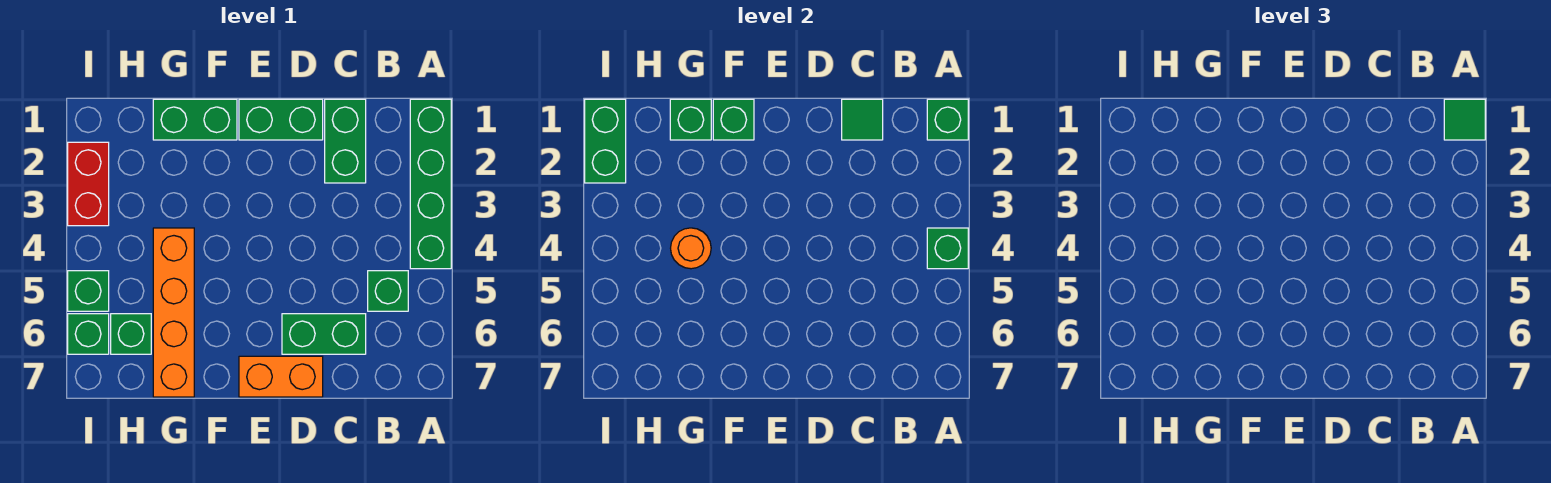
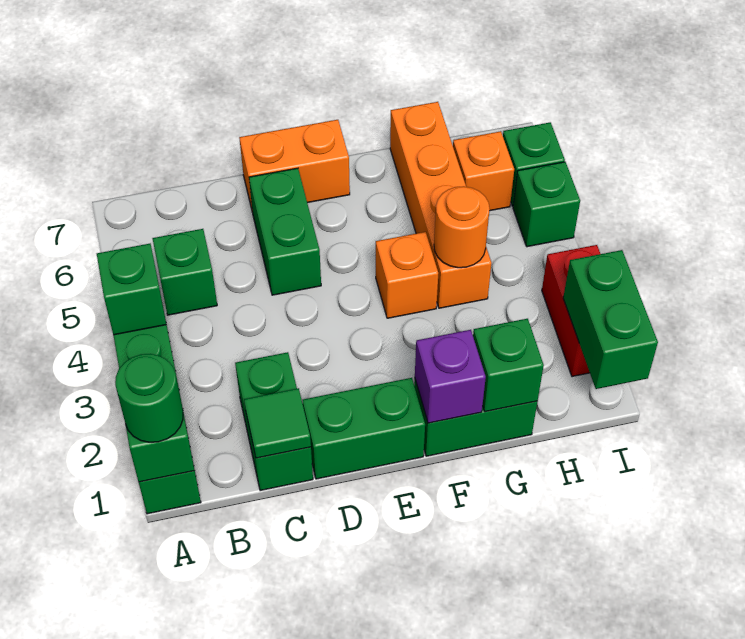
green 1x1 tile [1444,99,1485,140] -> green 1x1 round brick [115,354,183,442]
green 1x2 brick [282,314,366,354] -> green 1x2 brick turned to [249,168,321,295]
green 1x1 brick [713,99,754,140] -> purple 1x1 brick [415,330,486,423]
none -> orange 1x1 brick [376,232,438,318]
green 1x1 brick [111,314,151,354] -> orange 1x1 brick [453,131,514,211]

